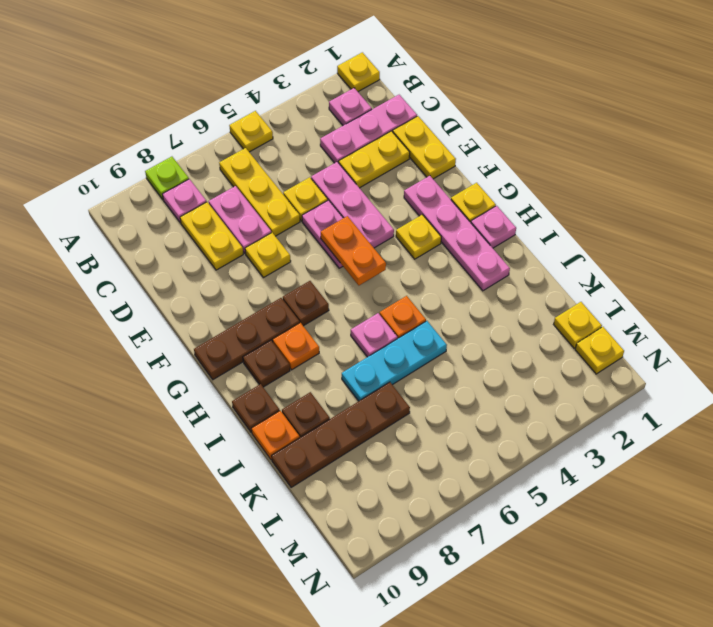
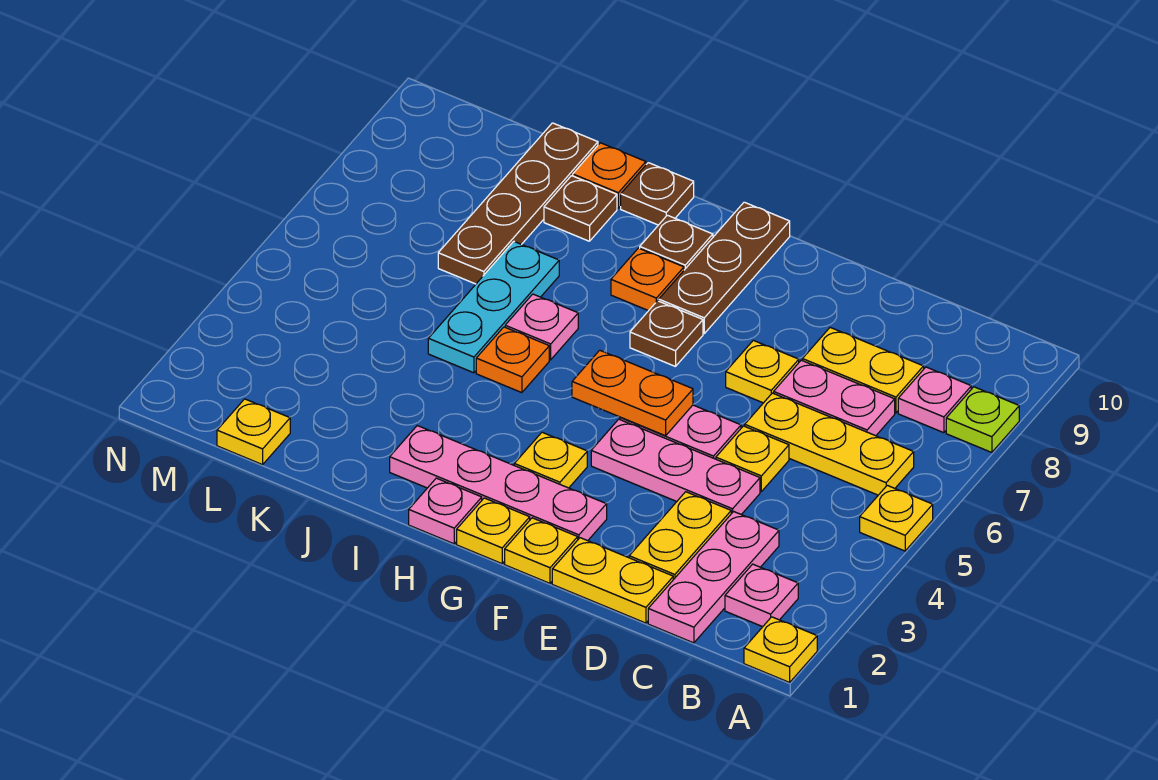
yellow 1x1 plate [575,327,624,374] -> yellow 1x1 plate moved to [505,518,578,583]

